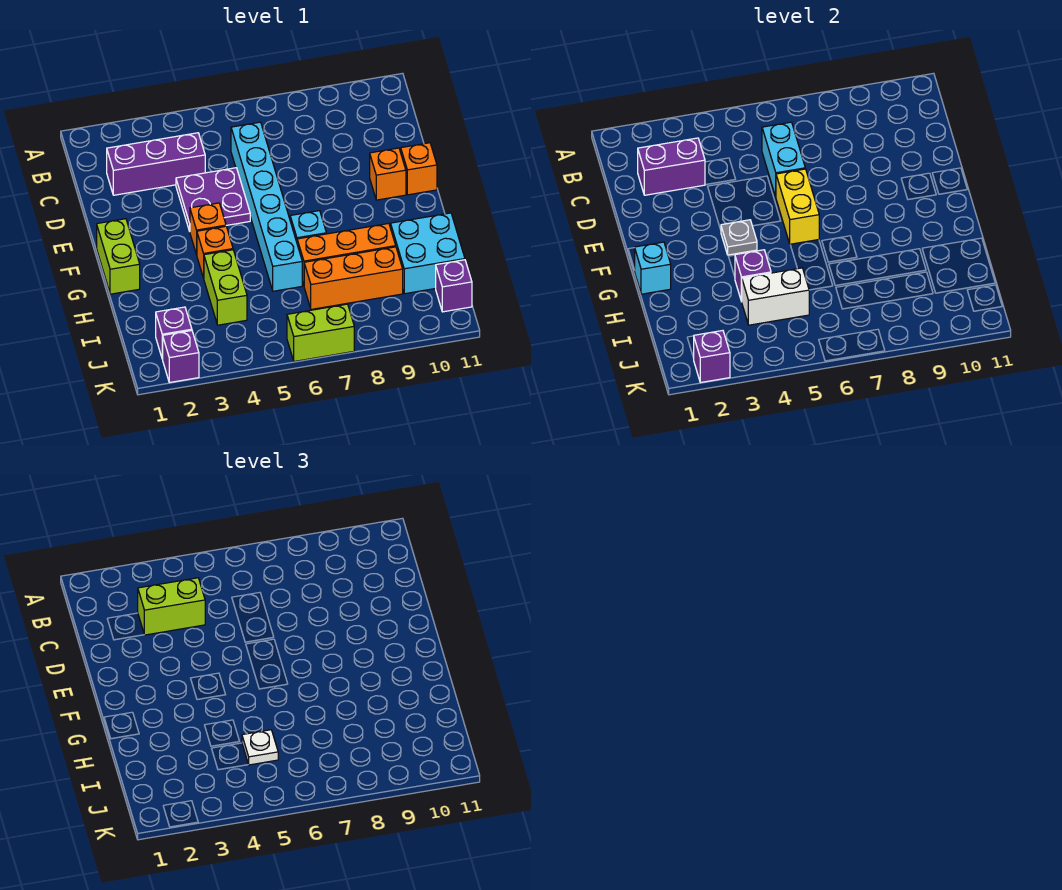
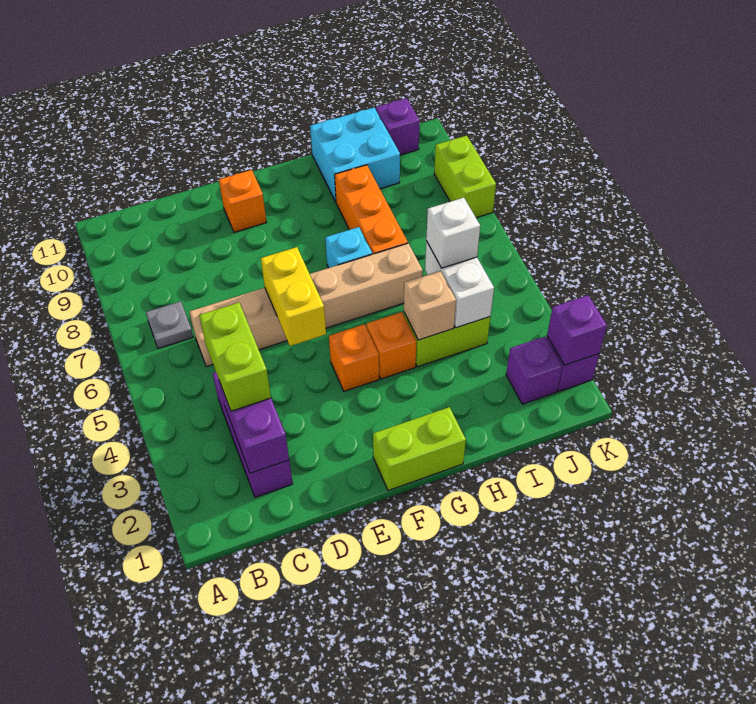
cyan 1x6 brick [231,122,302,291] -> tan 1x6 brick [189,243,423,367]
cyan 1x2 brick [762,122,805,197] -> none
purple 2x2 plate [176,168,250,231] -> none
yellow 1x2 brick [776,169,819,244] -> yellow 1x2 brick turned to [261,247,326,346]
orange 1x1 brick [401,143,437,195] -> none
grey 1x1 plate [721,220,757,255] -> grey 1x1 plate moved to [146,301,193,348]
cyan 1x1 brick [635,242,671,294] -> none
purple 1x1 brick [735,250,771,302] -> tan 1x1 brick [404,271,456,340]
white 1x1 plate [242,730,278,765] -> white 1x1 brick [426,198,480,268]
orange 1x3 brick [304,247,403,309] -> none
lime 1x2 brick [287,304,354,361] -> lime 1x2 brick moved to [434,136,496,218]

